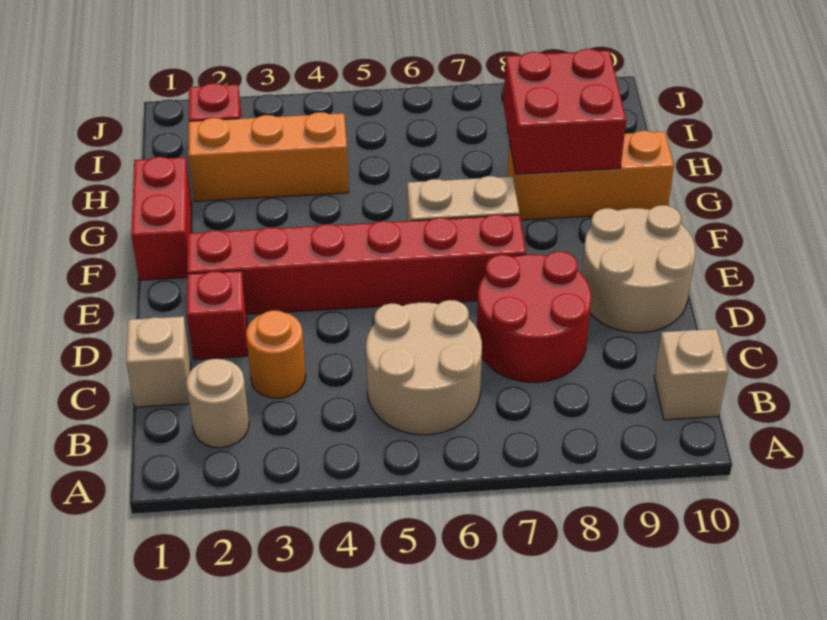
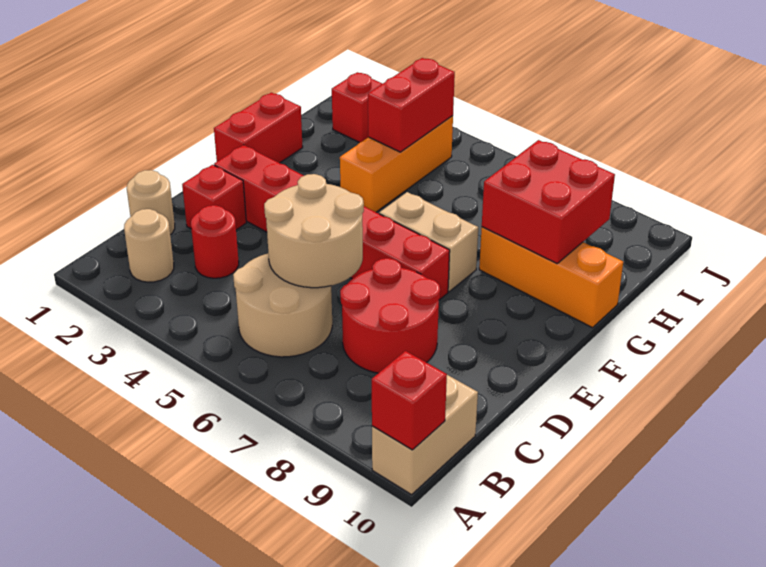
none -> red 1x1 brick [372,351,447,450]
tan 1x1 brick [654,329,728,420] -> tan 1x2 brick [372,375,478,495]
tan 1x1 brick [126,316,191,407] -> tan 1x1 round brick [127,170,175,235]
orange 1x1 round brick [246,310,306,398] -> red 1x1 round brick [191,205,239,278]
tan 2x2 round brick [582,205,695,333] -> tan 2x2 round brick moved to [264,174,364,288]
orange 1x3 brick [188,112,349,201] -> orange 1x3 brick turned to [340,116,453,212]
none -> red 1x2 brick [368,58,455,152]

